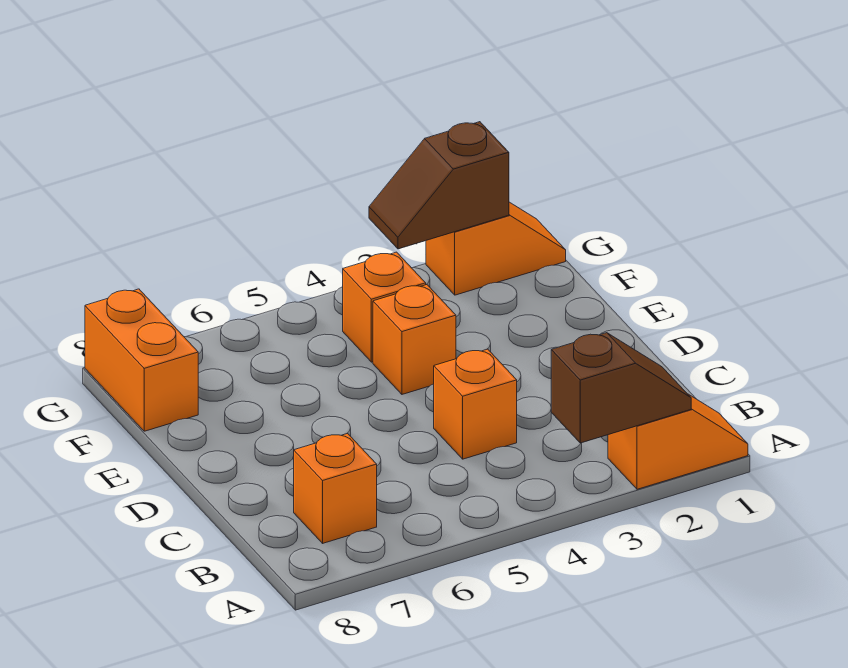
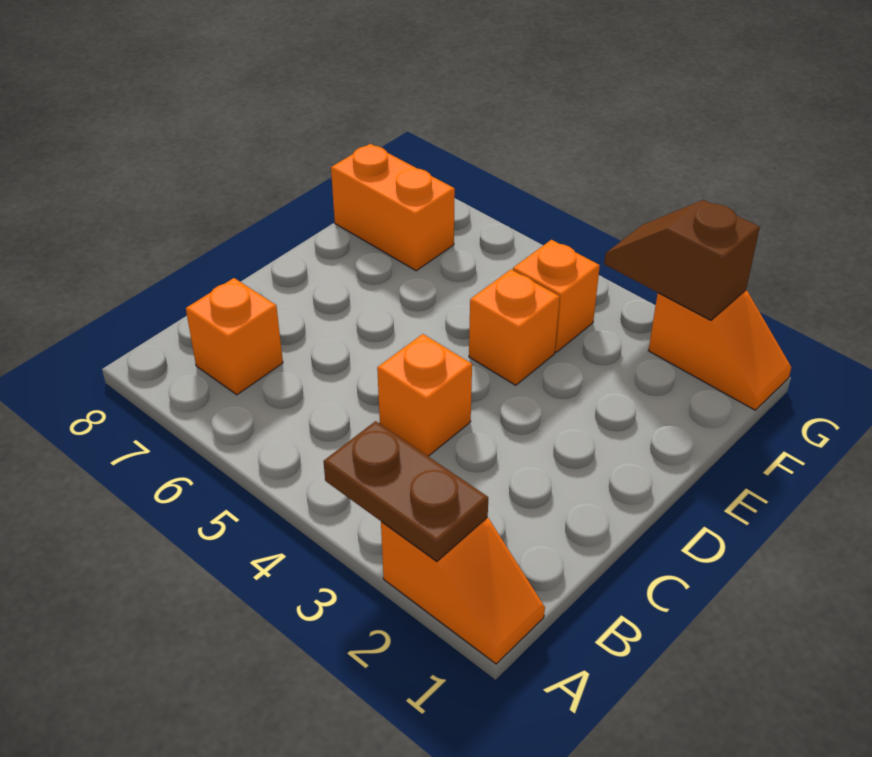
brown 1x2 slope [551,333,691,443] -> brown 1x2 plate [323,421,488,562]
orange 1x2 brick [85,289,198,431] -> orange 1x2 brick turned to [331,144,455,271]

